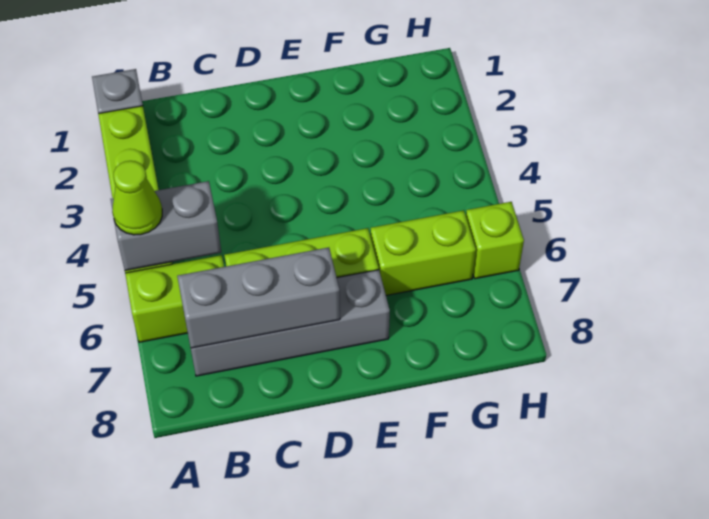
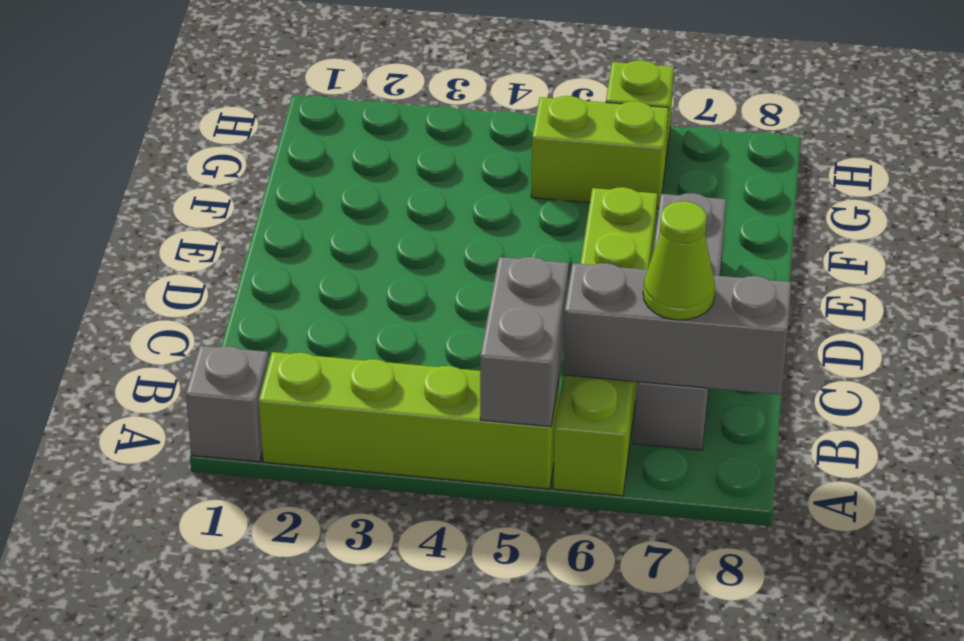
lime 1x1 cone [112,161,162,235] -> lime 1x1 cone moved to [643,201,715,320]
grey 1x3 brick [177,248,340,348] -> grey 1x3 brick turned to [563,263,791,395]
lime 1x2 brick [370,210,476,295] -> lime 1x2 brick turned to [531,96,669,208]

